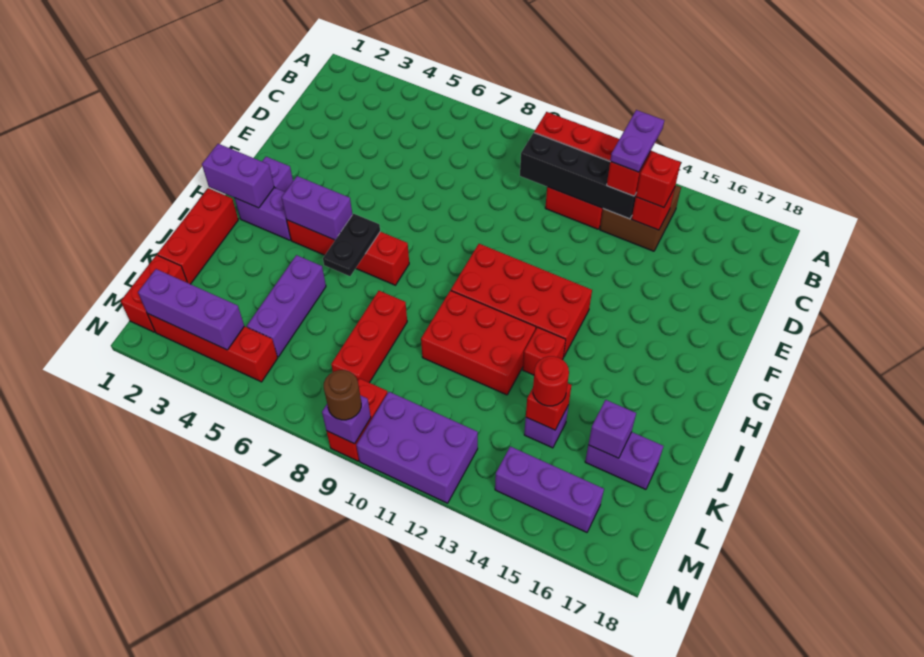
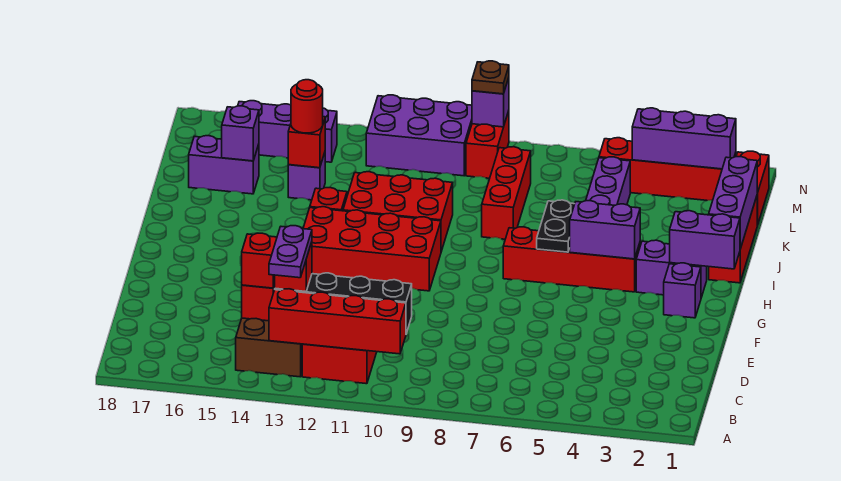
none -> purple 1x3 brick [709,157,757,249]
brown 1x1 round brick [324,370,361,420] -> brown 1x1 plate [472,61,509,94]

